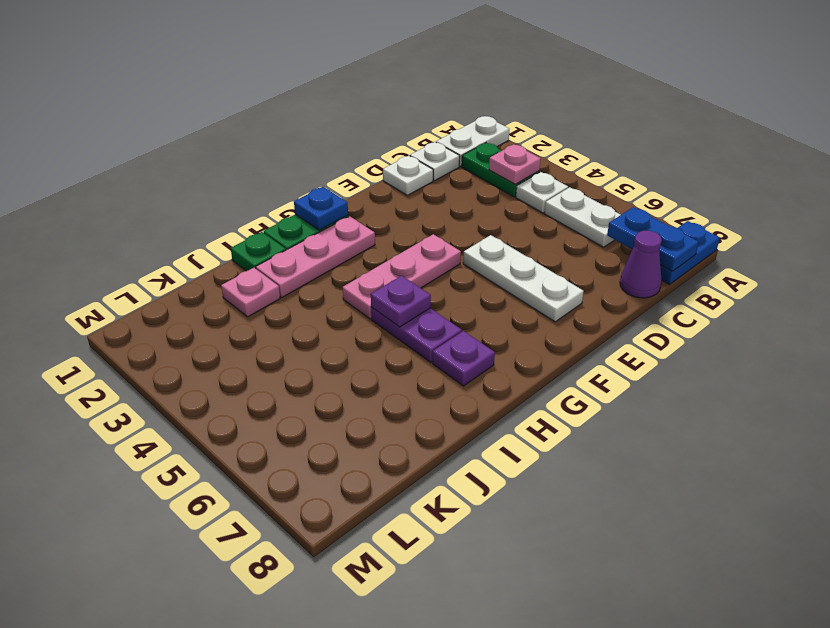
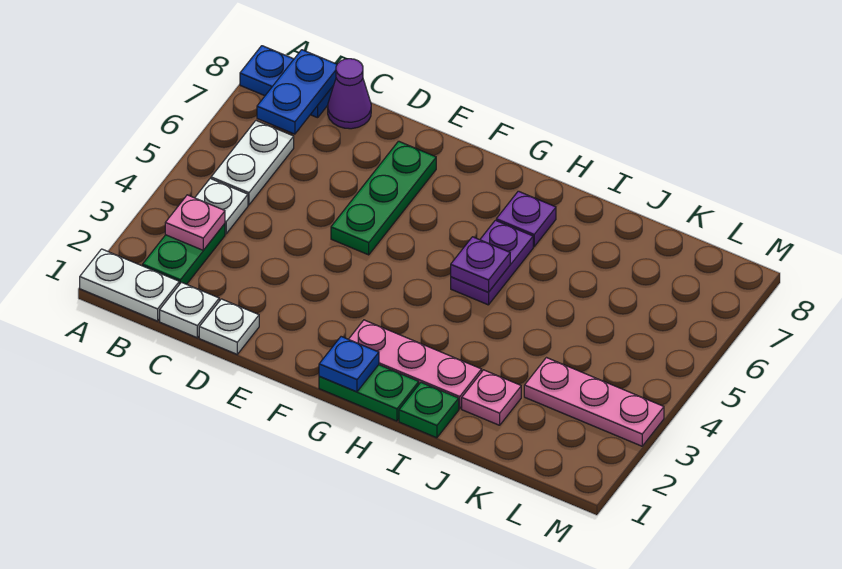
white 1x3 plate [463,235,584,322] -> green 1x3 plate [331,141,436,255]
pink 1x3 plate [343,234,461,319] -> pink 1x3 plate moved to [524,358,664,446]

